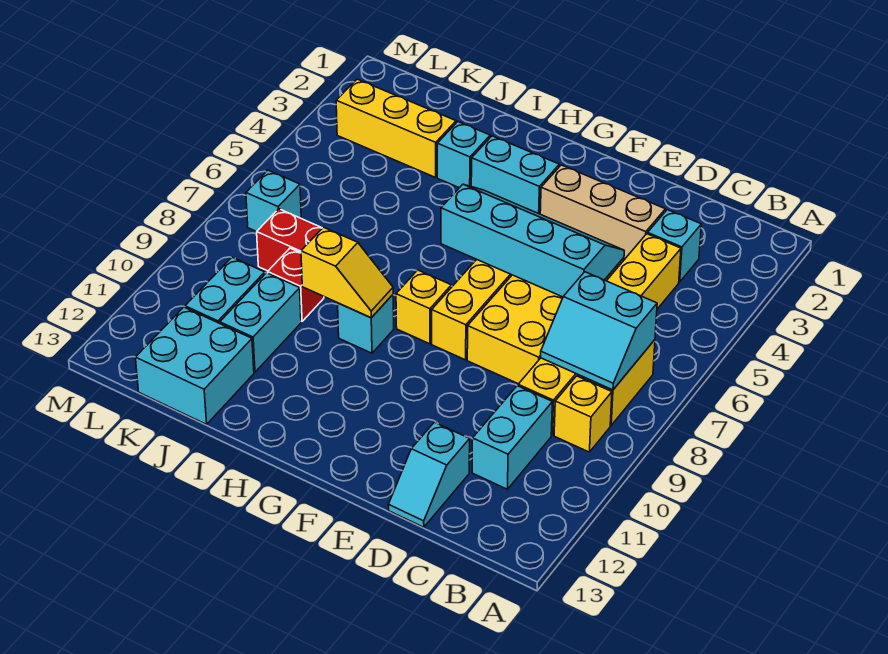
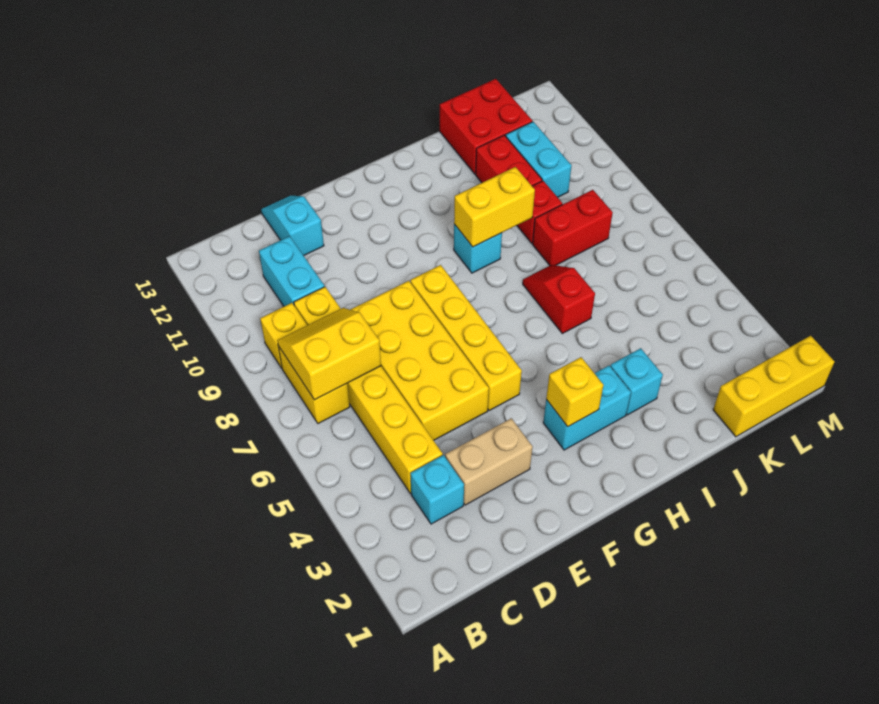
cyan 2x2 slope [541,272,657,390] -> yellow 2x2 slope [277,308,381,400]
tan 1x3 brick [540,165,665,259] -> tan 1x2 brick [445,418,533,505]
cyan 2x4 slope [441,184,624,297] -> none
yellow 1x1 brick [396,270,451,344] -> yellow 1x1 brick moved to [546,357,603,427]
yellow 1x2 slope [301,227,393,318] -> yellow 1x2 brick [454,167,535,247]
none -> red 1x2 slope [523,265,595,334]
yellow 1x3 brick [336,79,456,177] -> yellow 1x3 brick moved to [713,336,835,437]
cyan 1x2 brick [220,273,301,372] -> red 1x2 brick [476,135,542,186]
cyan 2x2 brick [135,307,254,424] -> red 2x2 brick [440,79,532,174]
cyan 1x1 brick [246,170,301,232] -> none

